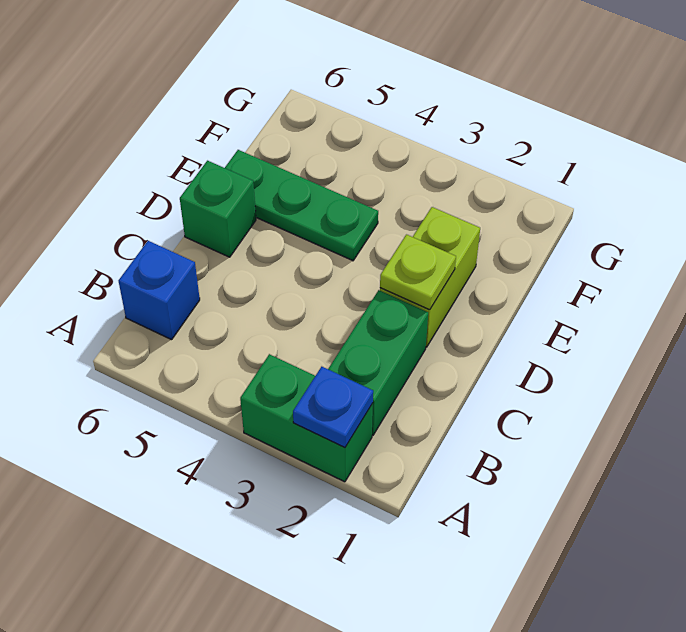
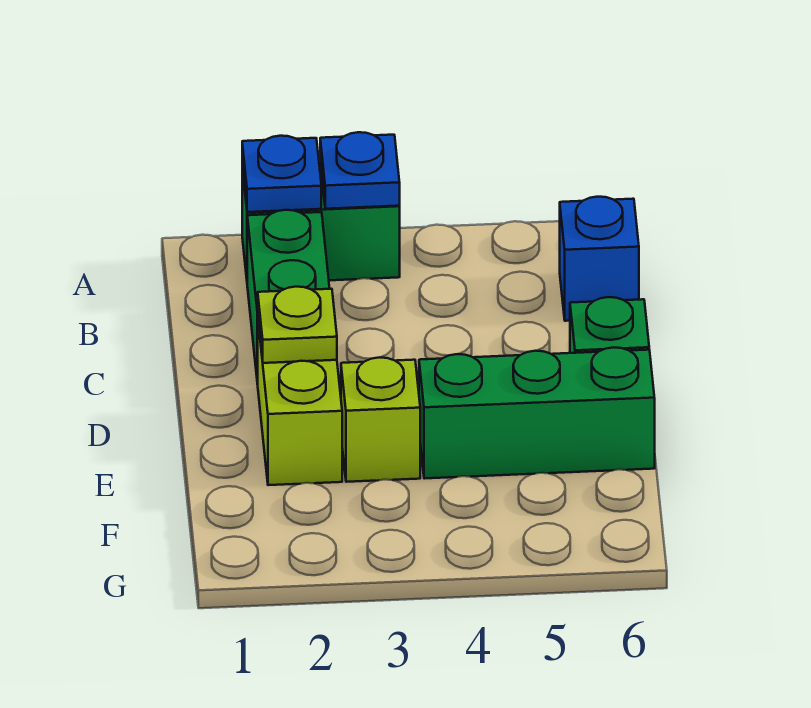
none -> blue 1x1 plate [320,132,400,209]
none -> lime 1x1 brick [341,357,420,482]
green 1x3 plate [225,150,378,261] -> green 1x3 brick [419,347,655,479]

